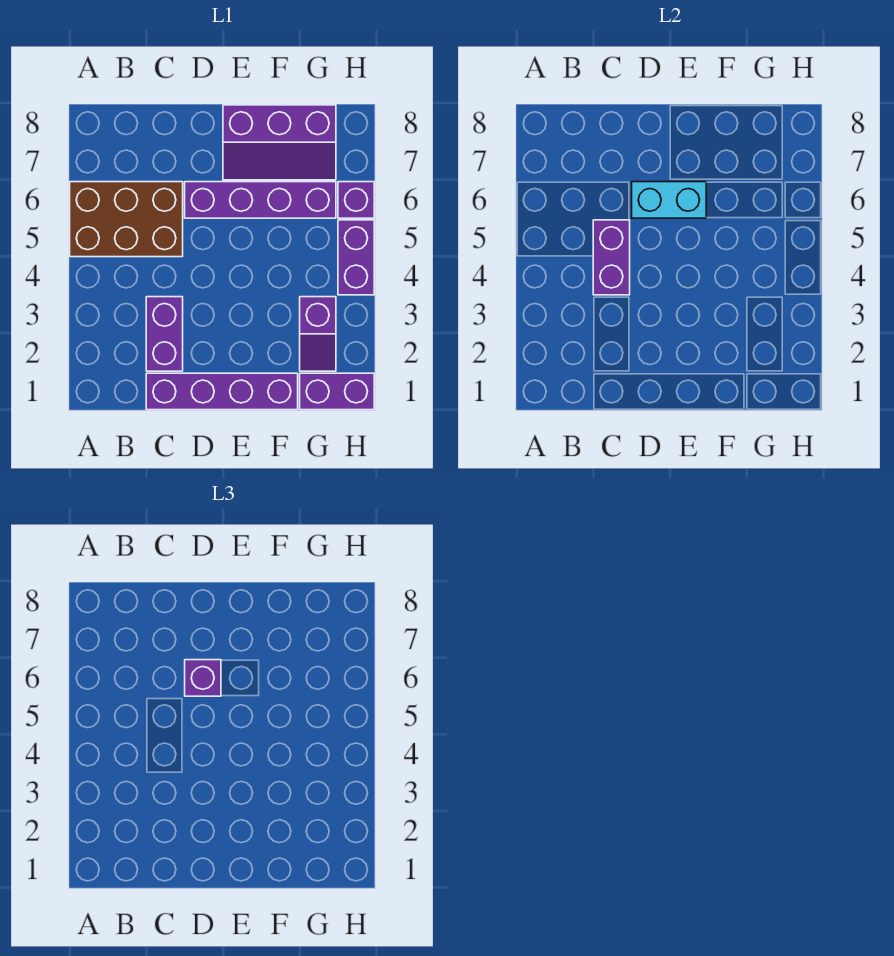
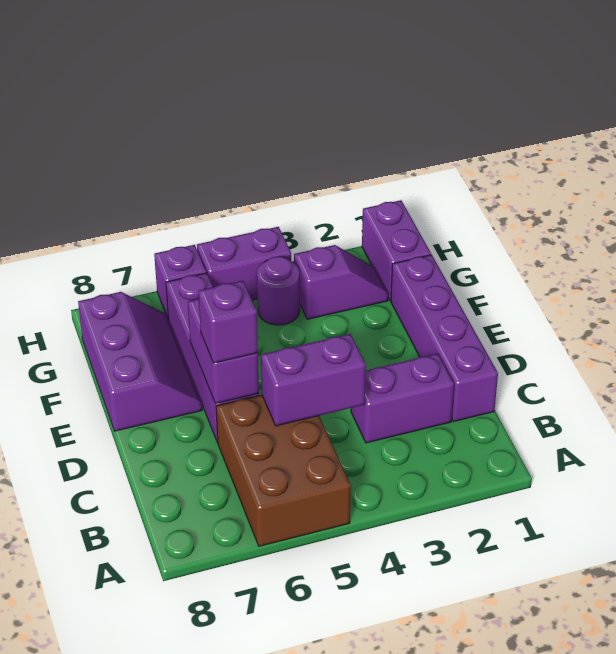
cyan 1x2 brick [632,182,706,218] -> purple 1x2 brick [188,299,259,404]
none -> purple 1x1 round brick [257,256,300,325]

